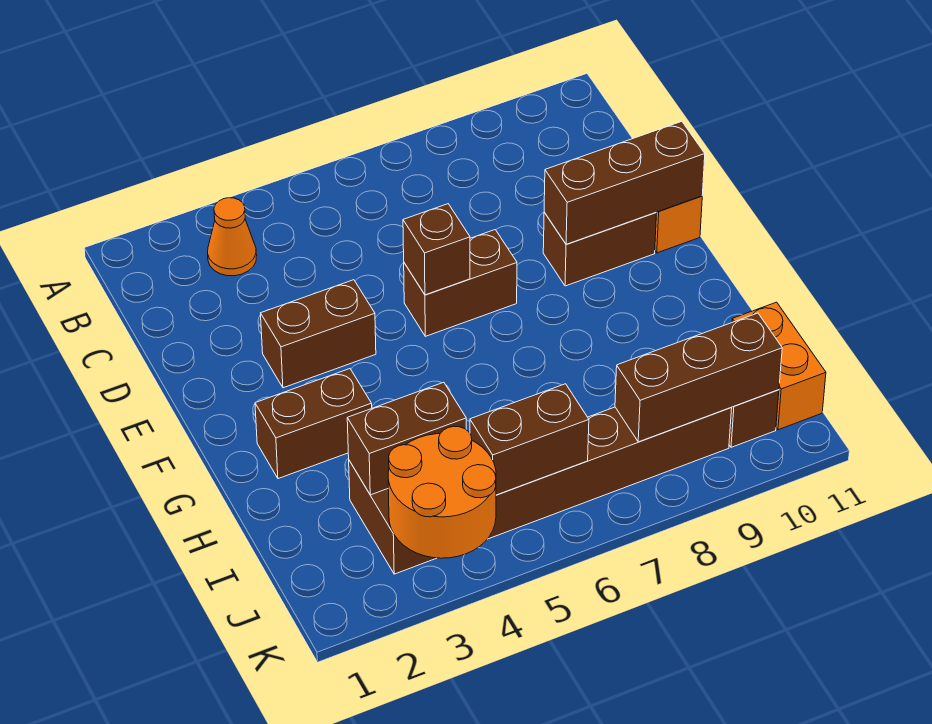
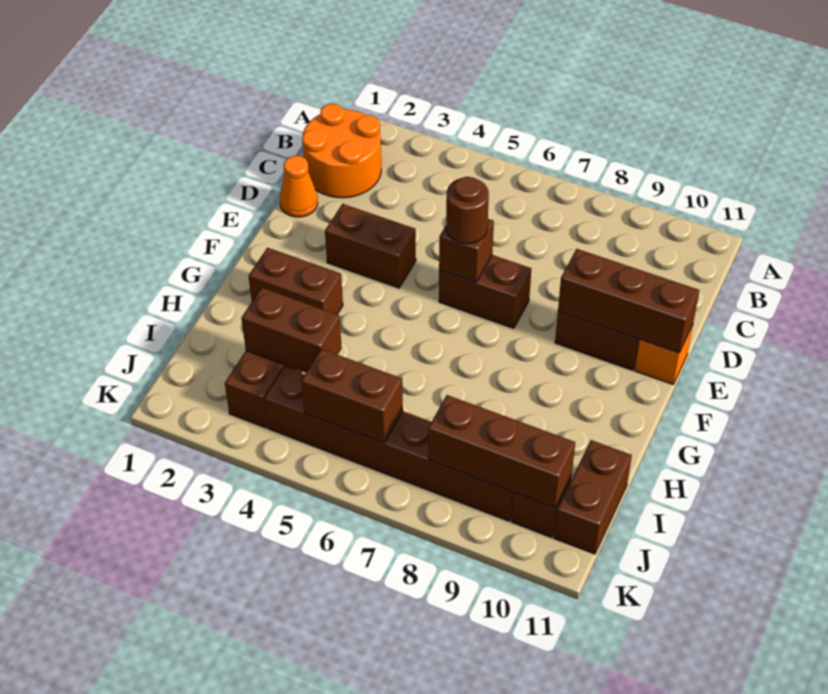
orange 1x1 cone [208,198,257,276] -> orange 1x1 cone moved to [280,156,318,217]
none -> brown 1x1 round brick [446,177,489,244]
orange 1x2 brick [732,302,826,430] -> brown 1x2 brick [554,440,632,554]
orange 2x2 round brick [388,426,496,558] -> orange 2x2 round brick moved to [302,104,381,198]

